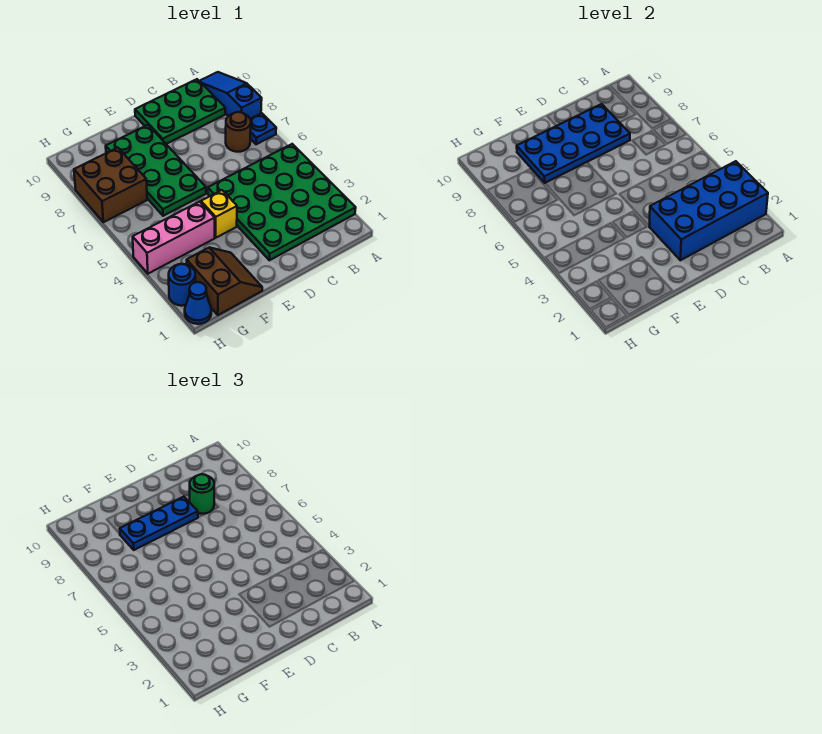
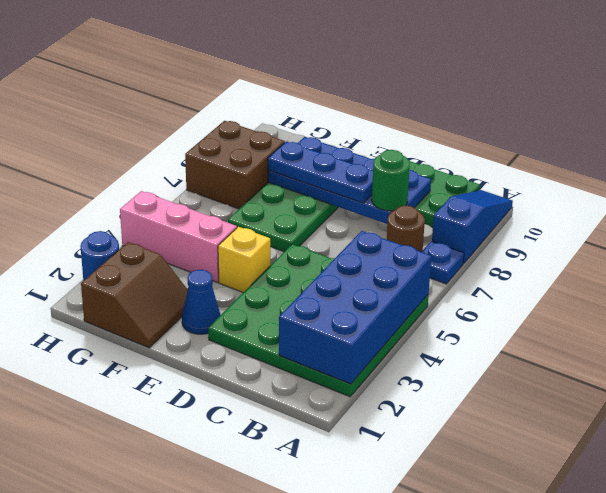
blue 2x4 brick [649,161,768,260] -> blue 2x4 brick turned to [279,231,431,384]
blue 1x1 cone [185,282,211,324] -> blue 1x1 cone moved to [182,270,220,334]

